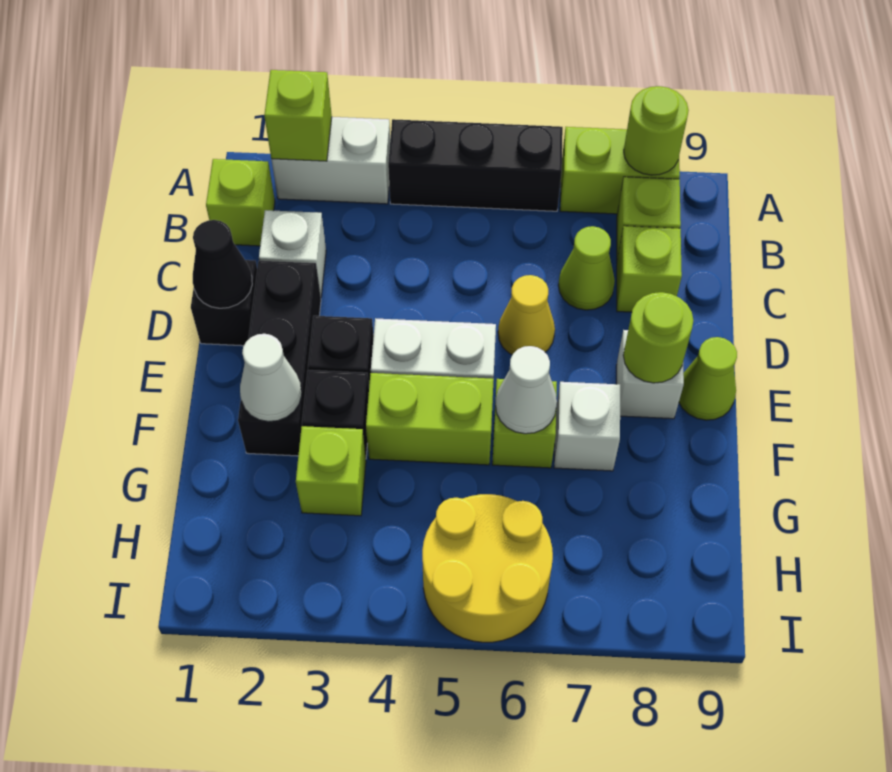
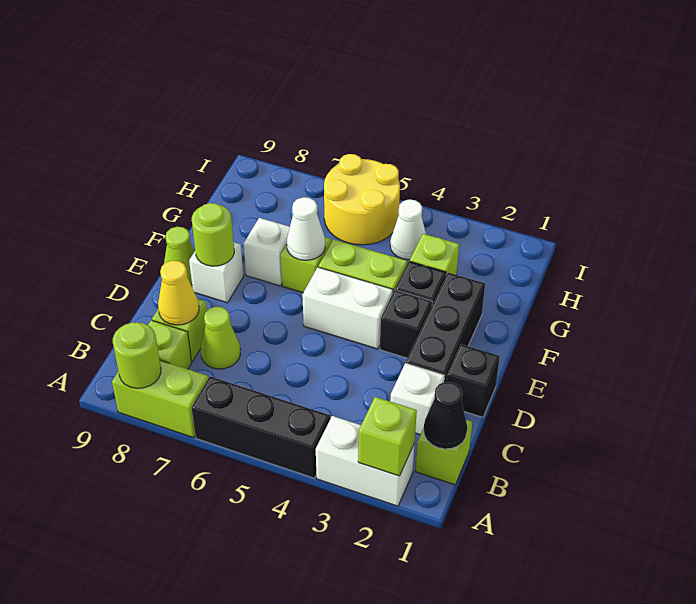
black 1x1 cone [193,220,252,308] -> black 1x1 cone moved to [424,382,467,449]
yellow 1x1 cone [498,275,555,355] -> yellow 1x1 cone moved to [158,260,199,325]
white 1x1 cone [240,334,302,422] -> white 1x1 cone moved to [390,200,426,260]

